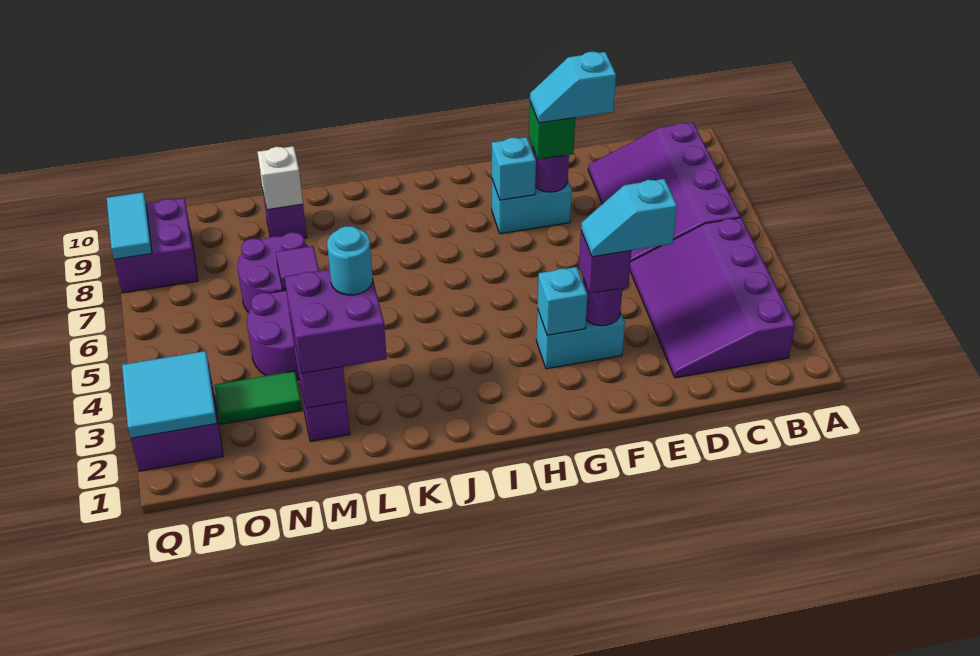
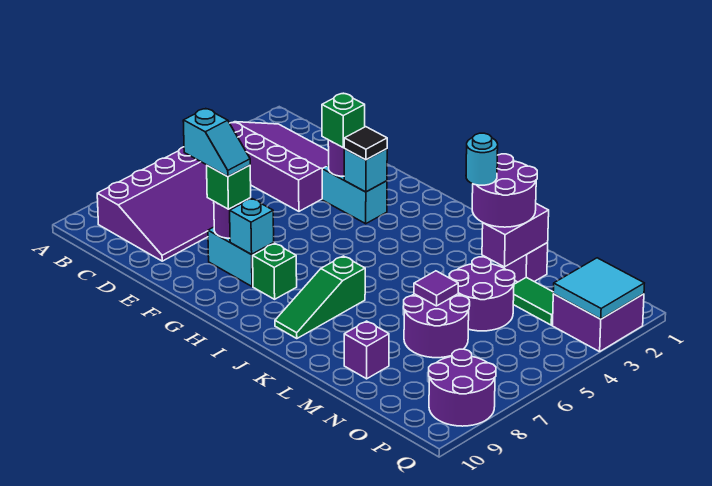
purple 3x4 slope [630,218,795,378] -> purple 3x4 slope turned to [230,122,329,211]
cyan 1x2 slope [581,179,677,257] -> none
purple 1x1 brick [579,231,631,293] -> green 1x1 brick [322,93,365,148]
none -> black 1x1 tile [344,127,387,160]
none -> green 1x1 brick [253,243,297,299]
none -> green 1x3 slope [275,256,365,339]
purple 2x2 brick [285,270,387,373] -> purple 2x2 round brick [472,154,537,227]
white 1x1 brick [258,146,303,210] -> none
purple 2x2 brick [114,198,198,293] -> purple 2x2 round brick [429,349,496,426]
cyan 1x2 tile [107,192,152,259] -> none

